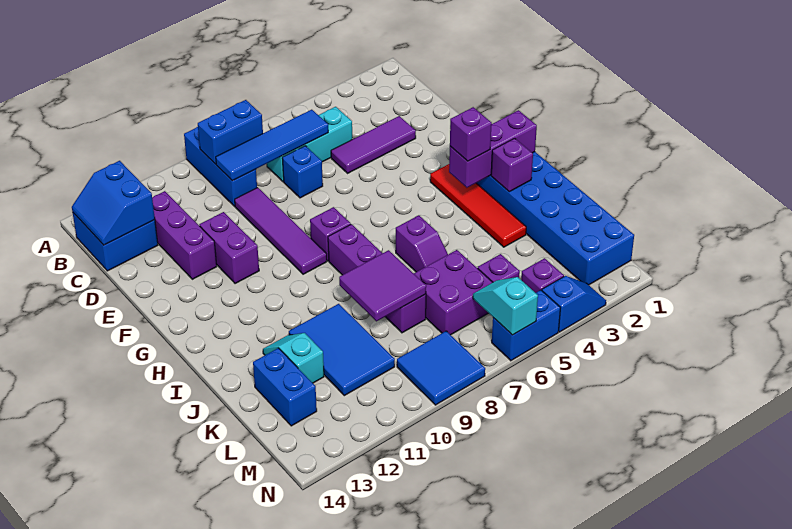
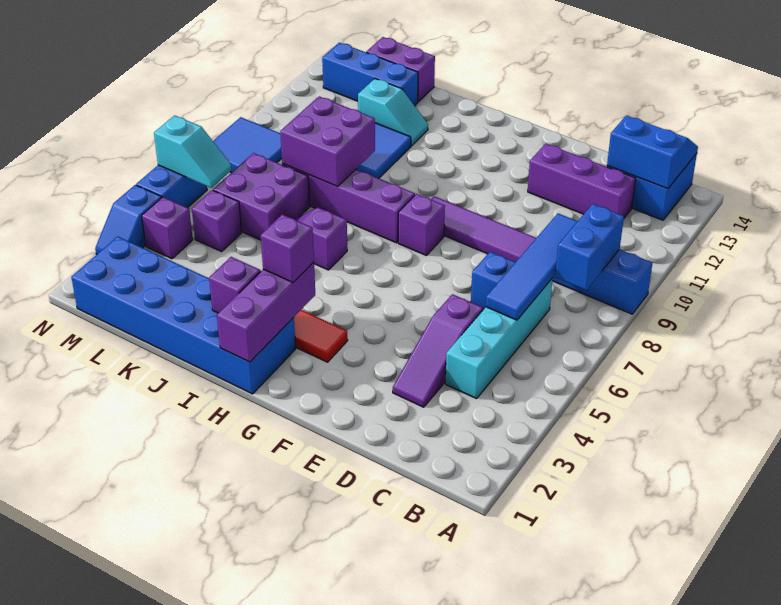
cyan 1x3 brick [267,107,352,182] -> cyan 1x4 brick [445,278,553,399]
purple 1x3 tile [331,116,416,173] -> purple 1x3 slope [393,294,483,407]
purple 1x2 brick [199,212,259,284] -> purple 1x2 brick moved to [366,37,435,102]
purple 2x2 tile [339,250,426,321] -> purple 2x2 brick [280,97,375,187]
blue 1x2 brick [253,348,317,426] -> blue 1x3 brick [322,43,418,106]

